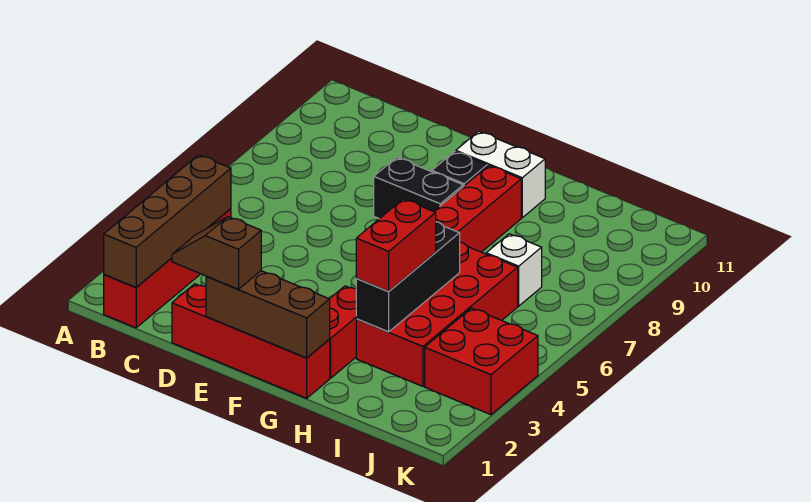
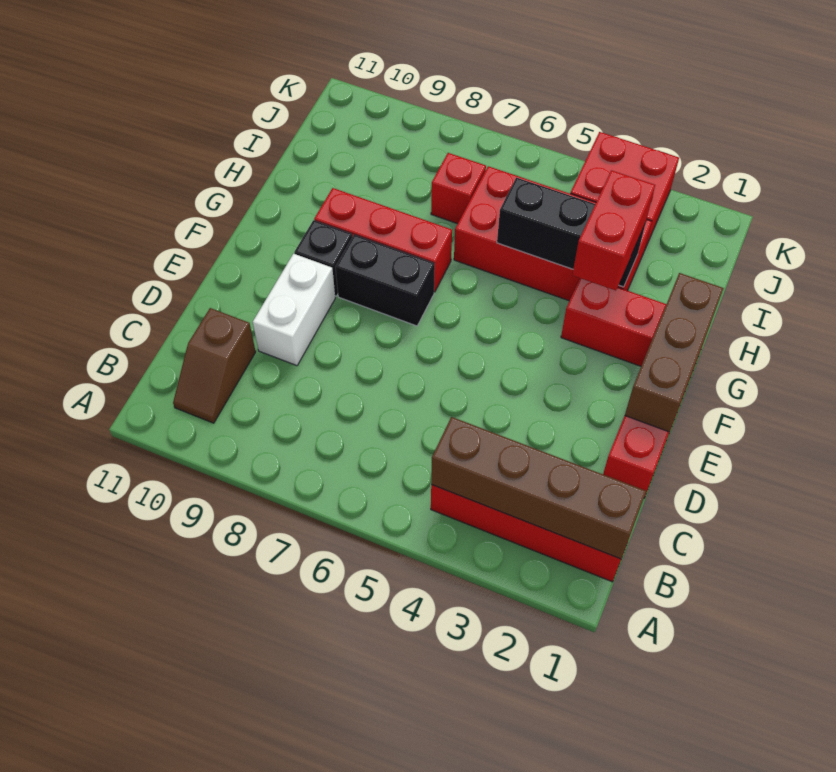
brown 1x2 slope [172,217,261,289] -> brown 1x2 slope moved to [173,308,256,423]
black 1x2 brick [374,157,463,219] -> black 1x2 brick turned to [335,235,435,326]
white 1x2 brick [456,131,545,218] -> white 1x2 brick moved to [253,254,335,366]
red 1x2 brick [356,199,436,291] -> red 1x2 brick turned to [572,170,655,291]
white 1x1 brick [486,234,542,306] -> red 1x1 brick [431,153,486,224]

